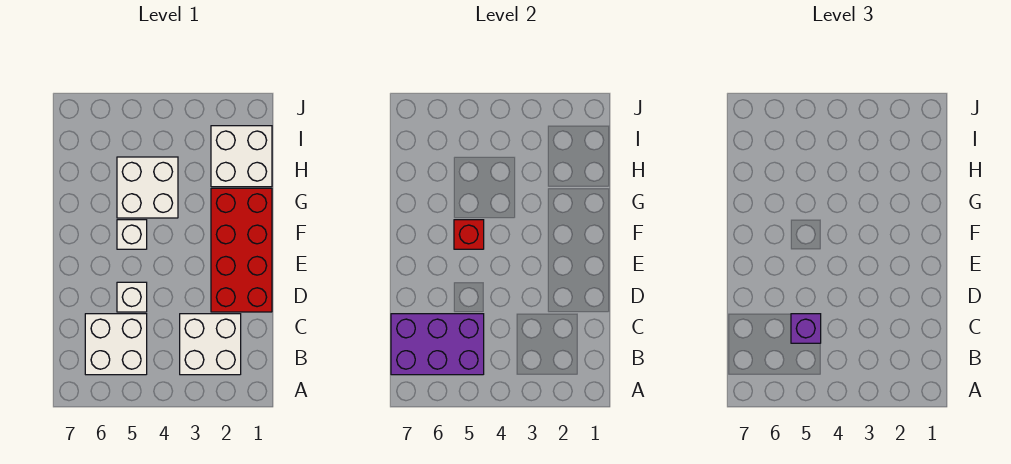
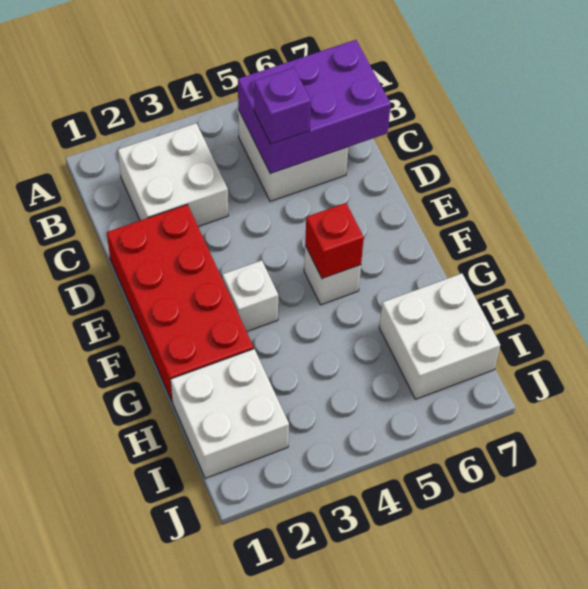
white 1x1 brick [117,282,147,312] -> white 1x1 brick moved to [222,260,278,332]
white 2x2 brick [117,157,178,218] -> white 2x2 brick moved to [379,273,500,399]

